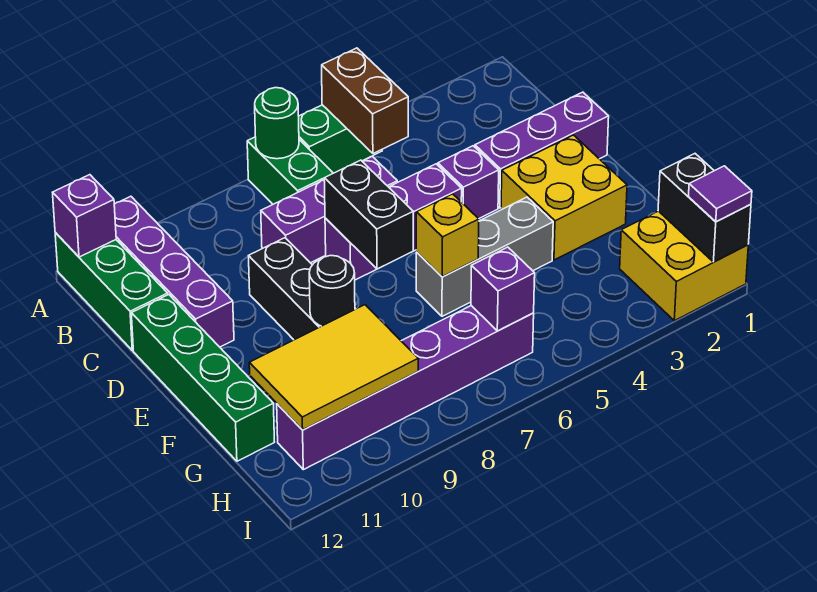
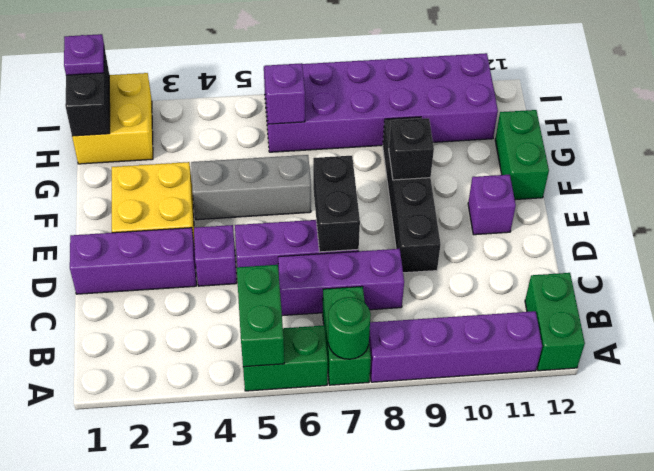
brown 1x2 brick [322,48,408,154] -> green 1x2 brick [237,265,284,367]
purple 1x4 brick [114,196,234,347] -> purple 1x4 brick turned to [369,311,542,382]
green 1x3 brick [55,233,168,350] -> green 1x2 brick [525,273,585,371]
purple 1x1 brick [53,175,116,257] -> purple 1x1 brick moved to [468,175,516,235]
green 1x4 brick [131,295,274,461] -> green 1x2 brick [495,110,549,200]
yellow 1x1 brick [416,194,479,277] -> none
black 1x1 round brick [309,255,355,326] -> black 1x1 brick [389,118,434,180]
yellow 2x3 tile [249,305,419,430] -> none
purple 1x6 brick [277,306,534,470] -> purple 2x6 brick [264,53,498,152]
purple 1x1 tile [689,166,752,222] -> purple 1x1 plate [64,34,104,75]

